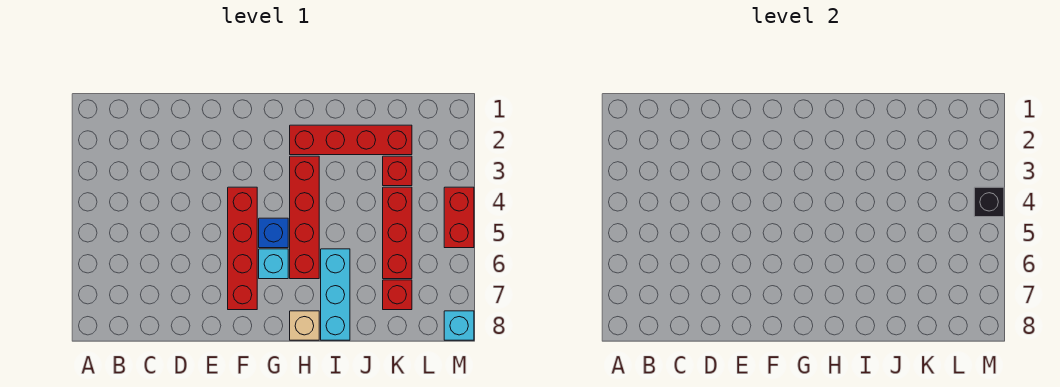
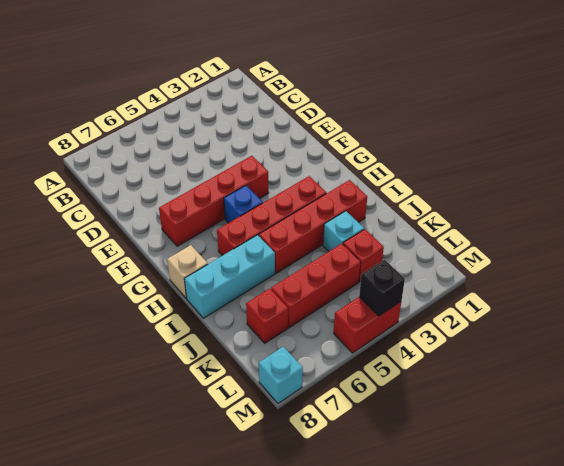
cyan 1x1 brick [259,249,288,279] -> cyan 1x1 brick moved to [323,211,364,251]
red 1x4 brick [290,125,412,155] -> red 1x4 brick turned to [259,180,367,273]

